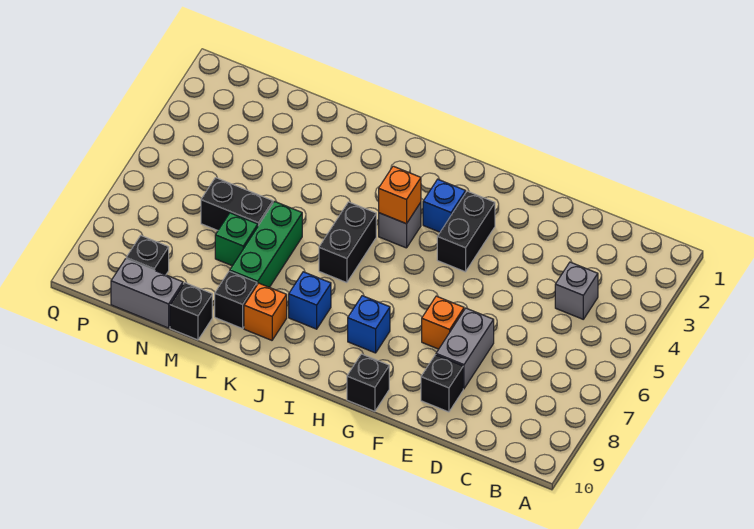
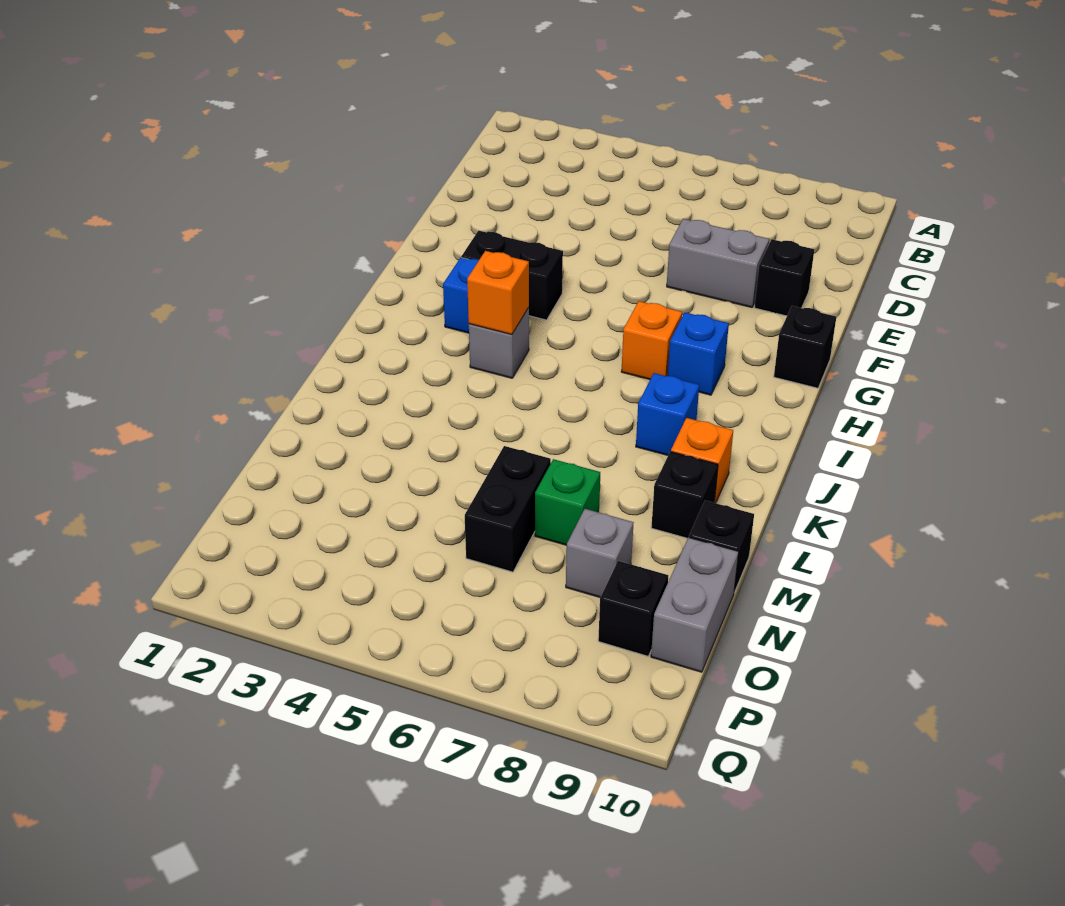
grey 1x1 brick [555,262,598,319] -> grey 1x1 brick moved to [566,509,634,597]
orange 1x1 brick [422,296,464,349] -> orange 1x1 brick moved to [621,301,682,379]
black 1x2 brick [319,202,376,283] -> none
green 1x3 brick [230,201,302,287] -> none

